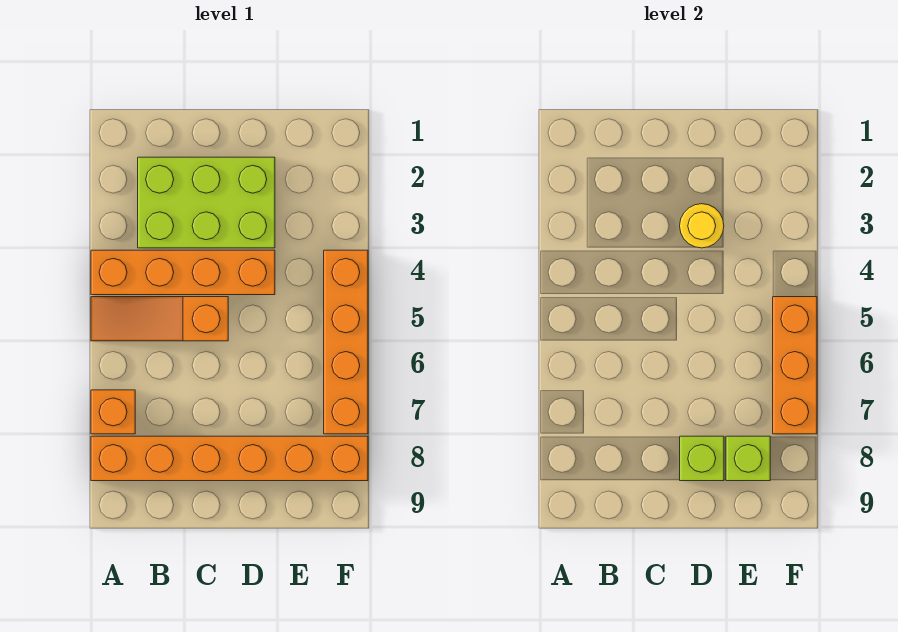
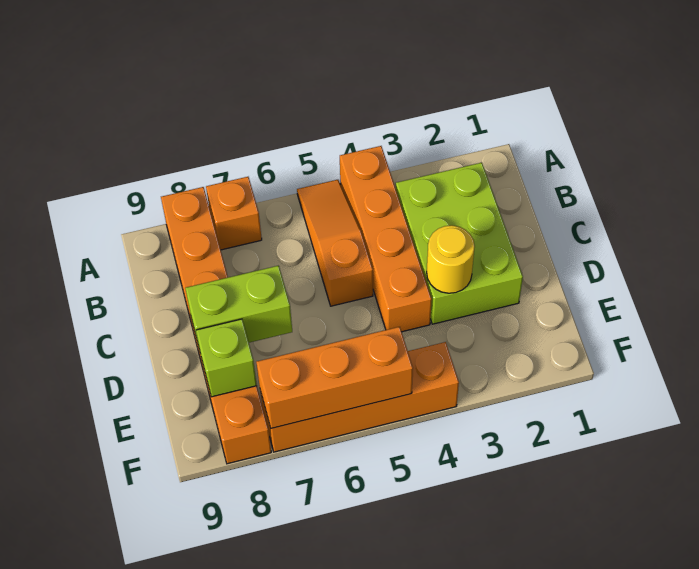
lime 1x1 brick [680,436,724,481] -> lime 1x2 brick [185,266,292,350]

